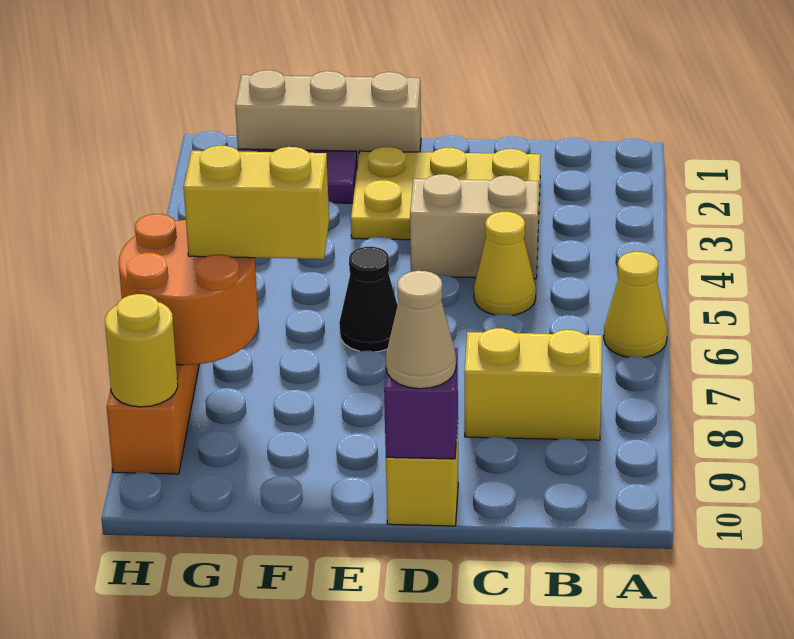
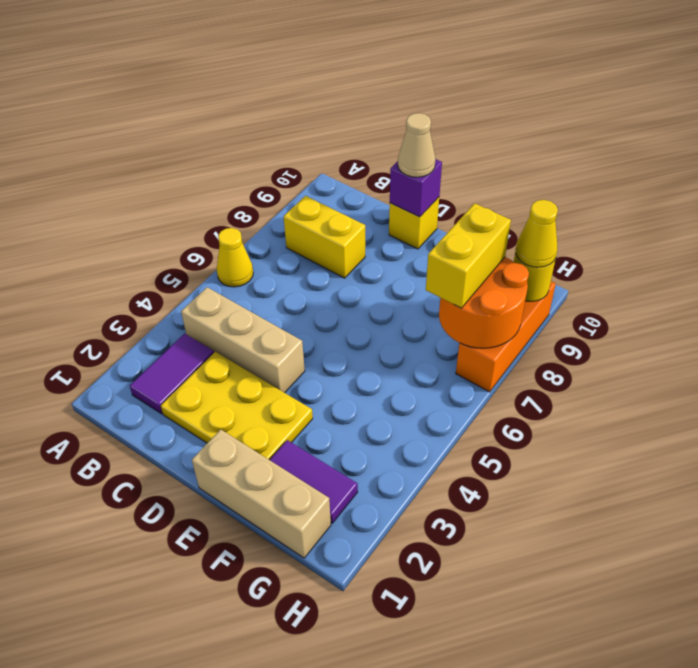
none -> purple 1x2 tile [130,334,214,414]
tan 1x2 brick [410,174,539,279] -> tan 1x3 brick [181,287,305,393]
yellow 1x1 cone [474,212,536,315] -> yellow 1x1 cone moved to [516,200,558,267]
black 1x1 cone [339,247,398,352] -> none
yellow 1x2 brick [184,146,329,259] -> yellow 1x2 brick turned to [426,203,511,308]

